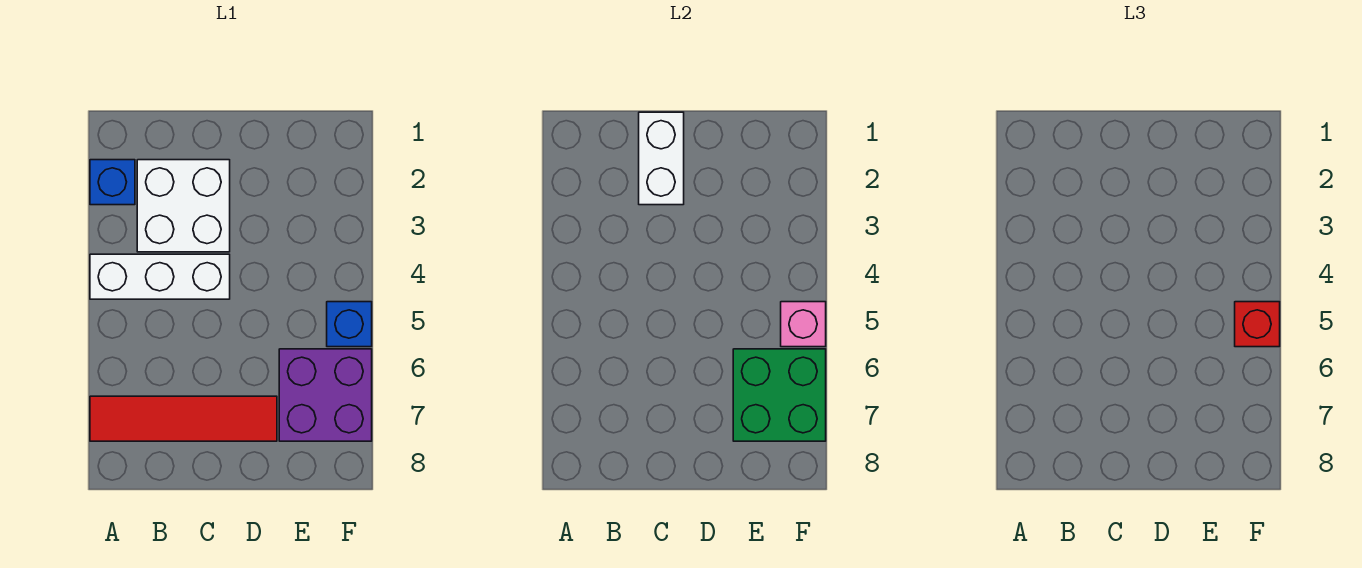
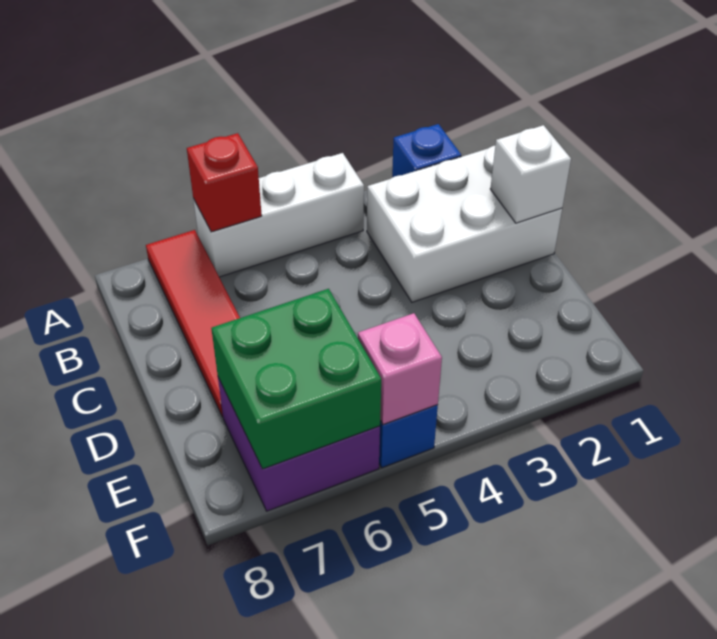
white 1x3 brick [90,254,230,299] -> white 1x3 brick turned to [193,153,364,277]
white 2x2 brick [137,160,230,252] -> white 2x3 brick [367,146,562,302]
white 1x2 brick [639,112,684,205] -> white 1x1 brick [490,125,571,223]
red 1x1 brick [1235,302,1280,347] -> red 1x1 brick moved to [187,133,262,232]

